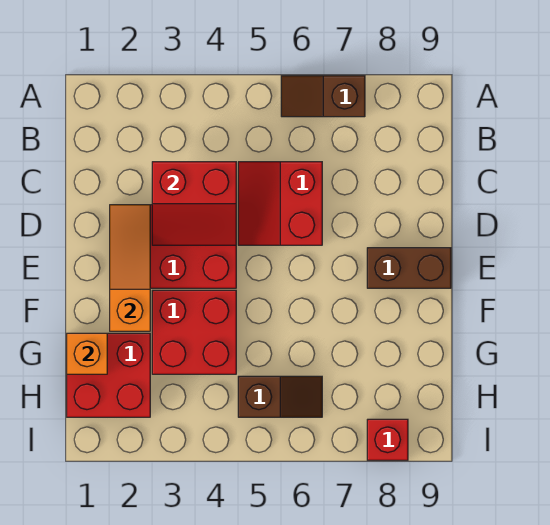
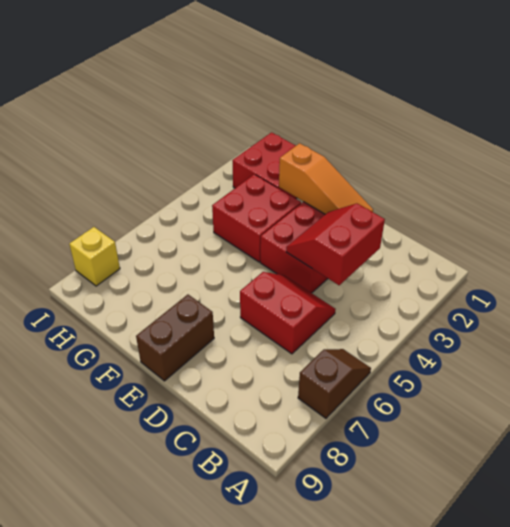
orange 1x1 brick [67,333,107,374] -> none
brown 1x2 slope [238,376,322,417] -> none
red 1x1 brick [367,419,408,460] -> yellow 1x1 brick [69,227,120,286]

